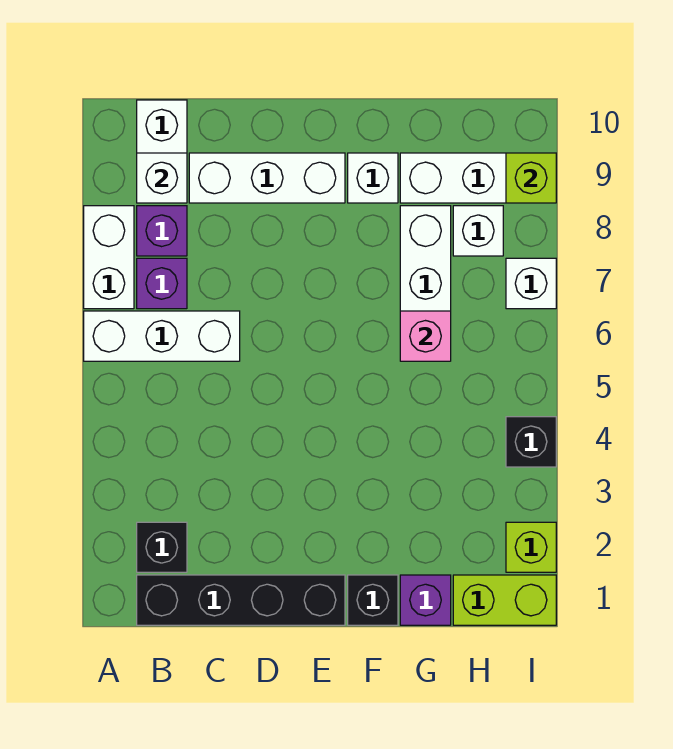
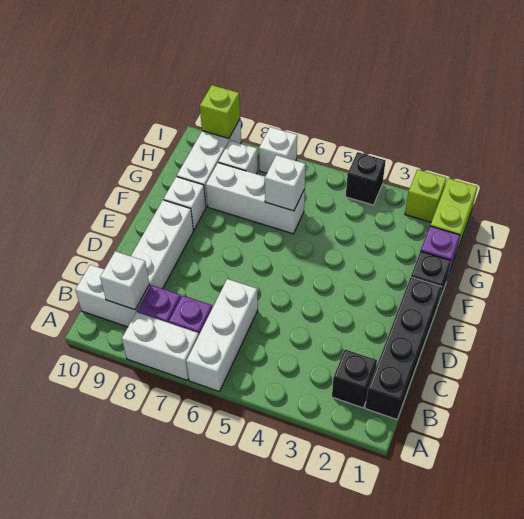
pink 1x1 brick [400,311,451,361] -> white 1x1 brick [265,155,306,211]

